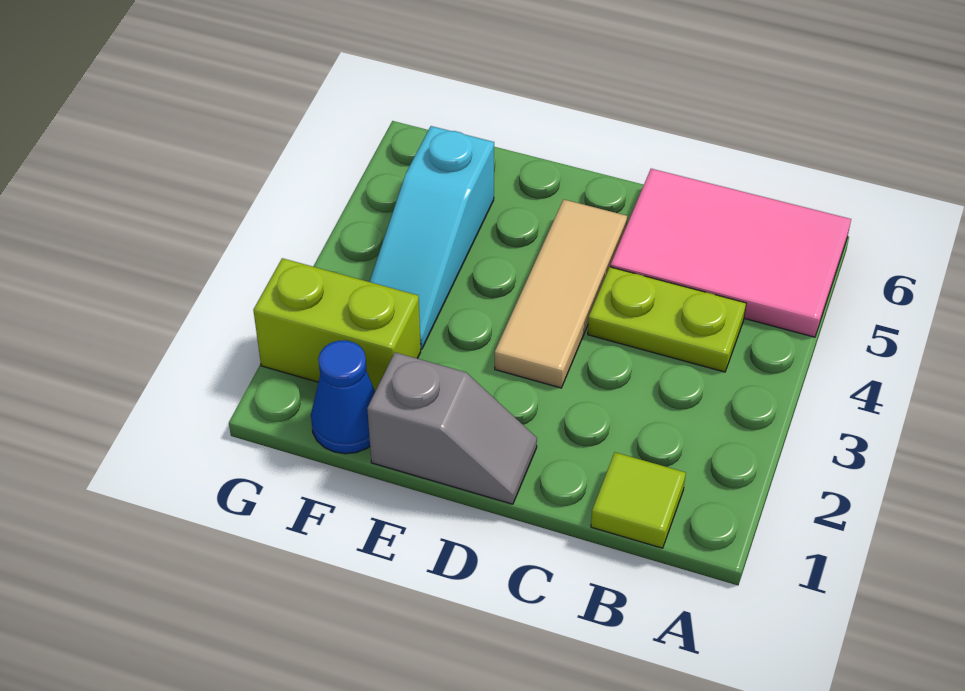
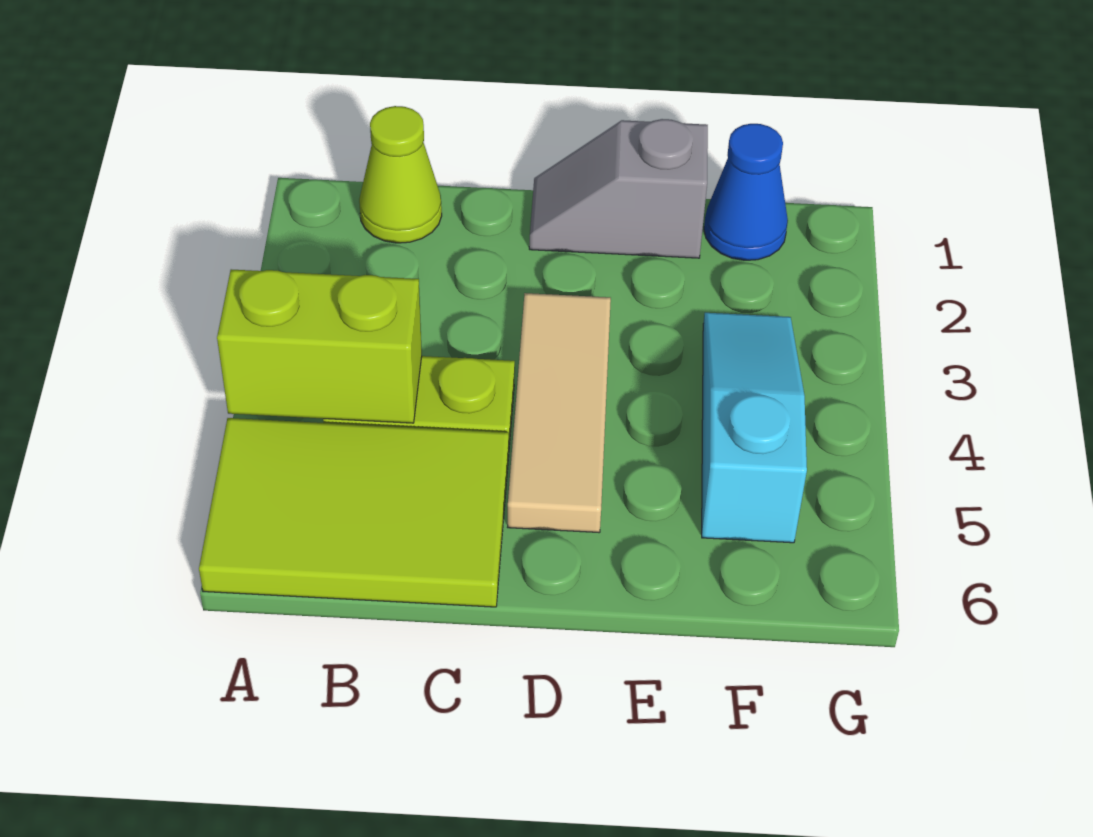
pink 2x3 tile [610,169,851,337] -> lime 2x3 tile [199,418,509,607]
lime 1x1 tile [591,452,686,548] -> lime 1x1 cone [359,106,442,243]
lime 1x2 brick [253,258,421,391] -> lime 1x2 brick moved to [217,269,422,423]

